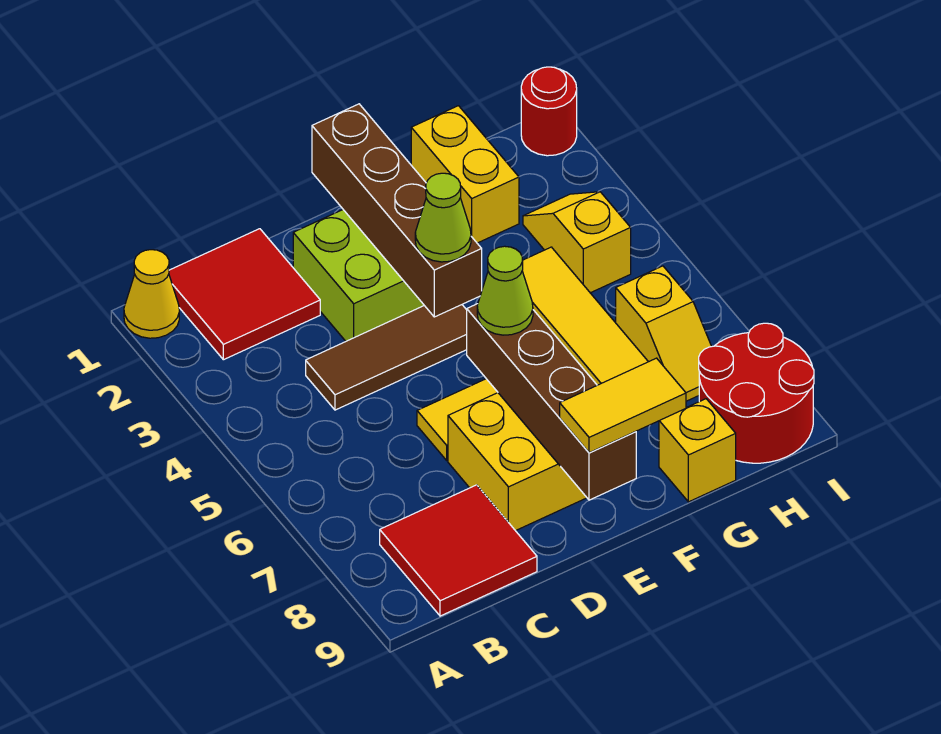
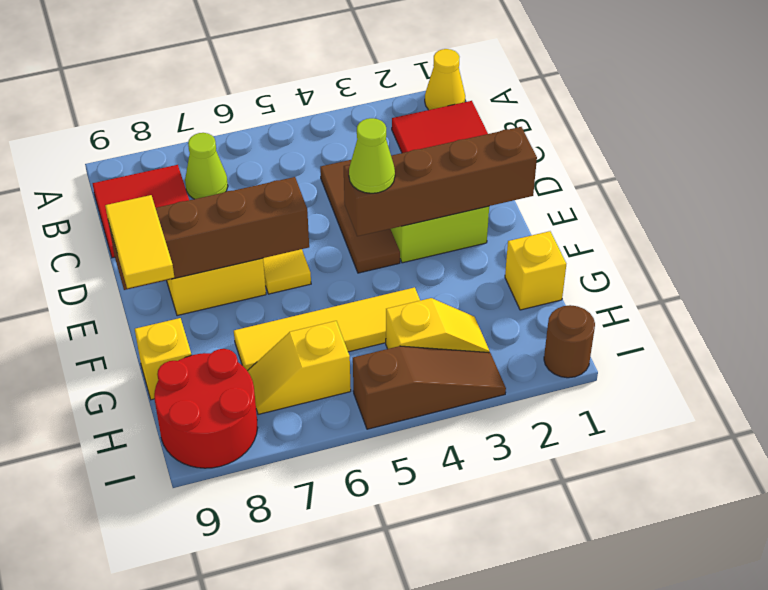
lime 1x1 cone [477,246,533,335] -> lime 1x1 cone moved to [185,133,228,199]
yellow 1x2 brick [411,106,519,243] -> yellow 1x1 brick [505,231,566,310]
red 1x1 round brick [521,67,577,156] -> brown 1x1 round brick [544,305,595,378]
none -> brown 1x3 slope [353,346,506,429]

